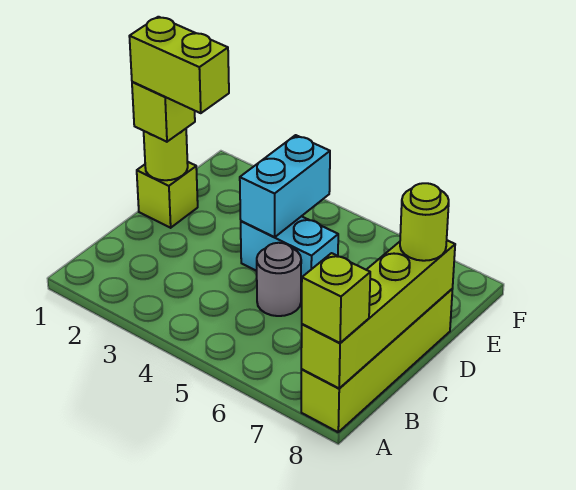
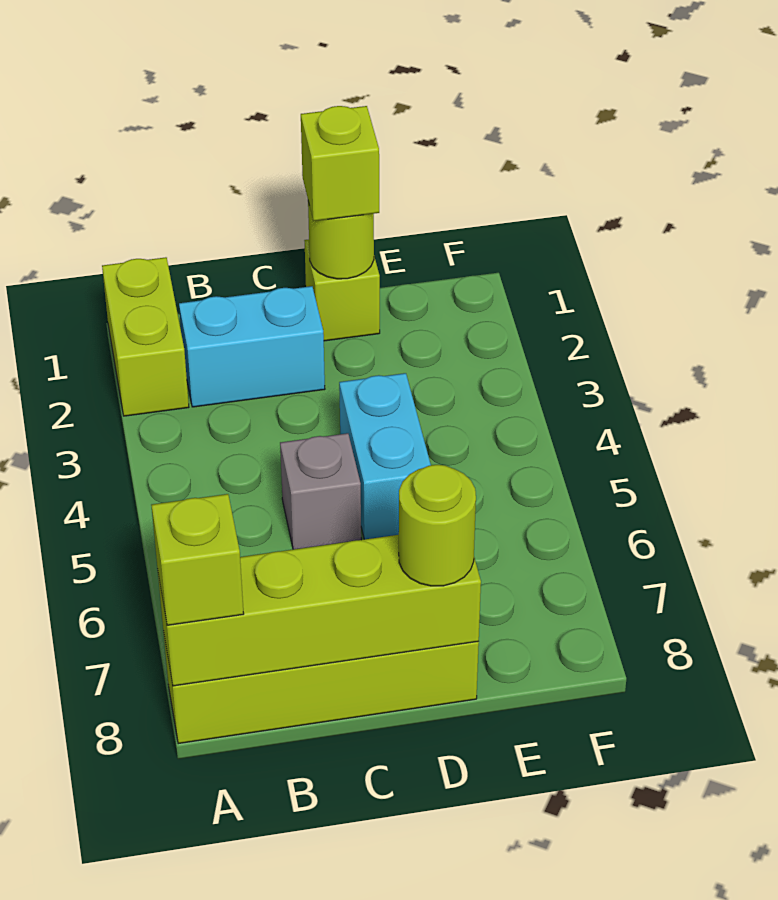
grey 1x1 round brick [257,243,301,316] -> grey 1x1 brick [280,433,361,549]
lime 1x2 brick [129,17,229,113] -> lime 1x2 brick moved to [102,257,189,416]
cyan 1x2 brick [240,135,330,237] -> cyan 1x2 brick moved to [179,286,325,407]

